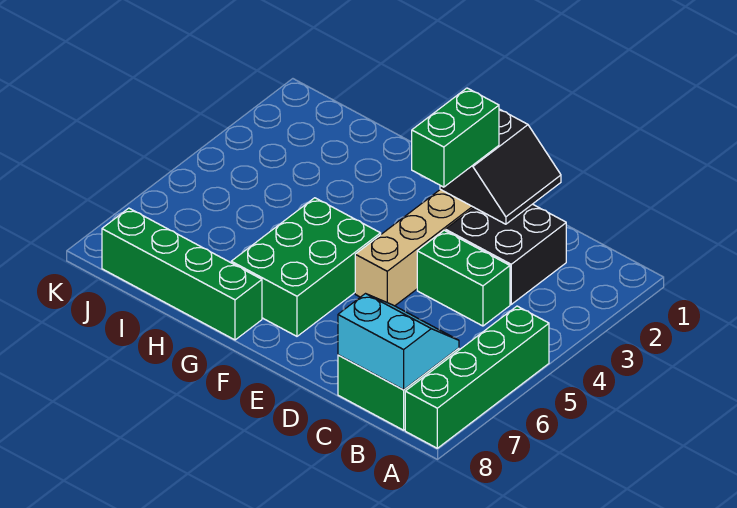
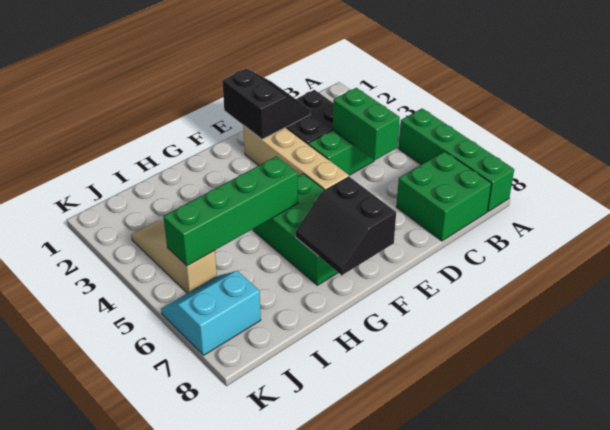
cyan 2x2 slope [338,294,459,390] -> cyan 2x2 slope moved to [161,271,261,355]
green 1x2 brick [412,88,499,187] -> green 1x2 brick moved to [333,88,400,160]
none -> black 2x2 slope [296,176,396,275]
green 1x4 brick [102,208,262,340] -> green 1x4 brick moved to [163,156,298,266]
none -> tan 1x3 slope [131,221,217,293]

